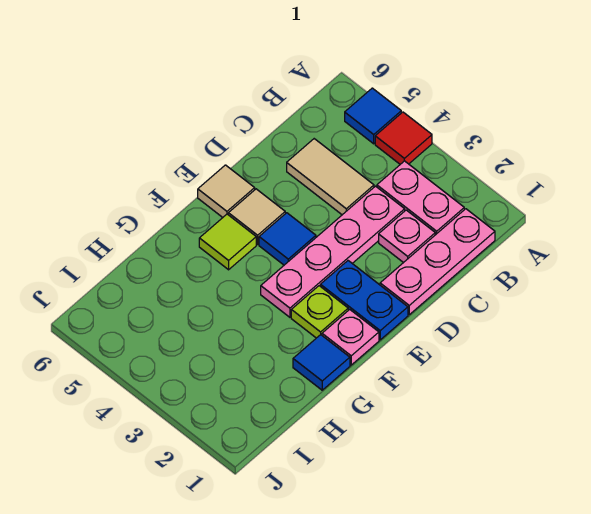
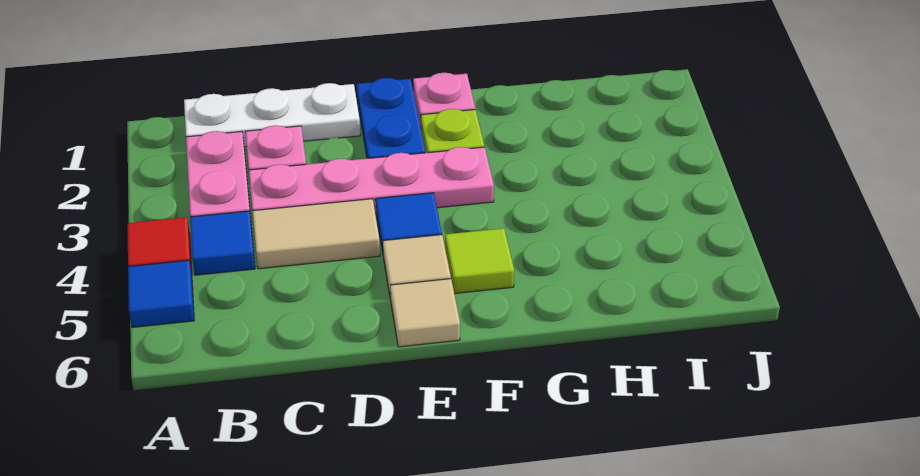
pink 1x3 plate [380,209,495,315] -> white 1x3 plate [184,83,360,147]
tan 1x2 tile [287,139,374,215] -> tan 1x2 tile turned to [253,199,380,269]
blue 1x1 tile [293,335,350,390] -> blue 1x1 tile moved to [190,211,255,275]

